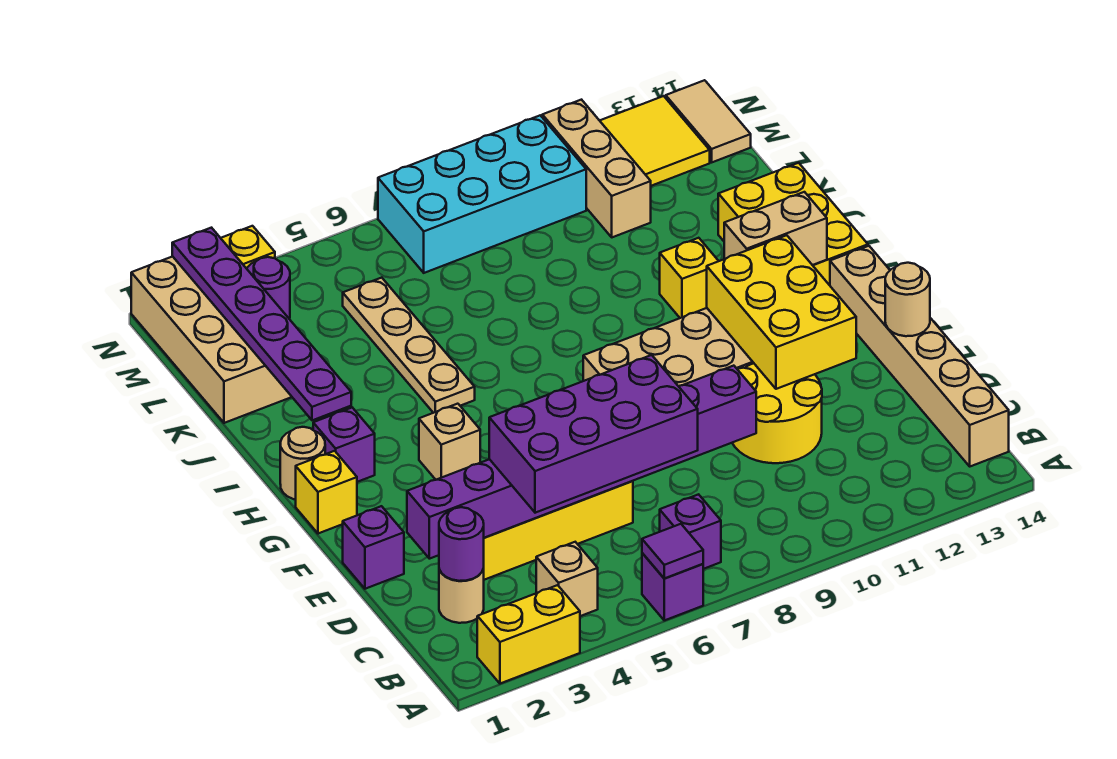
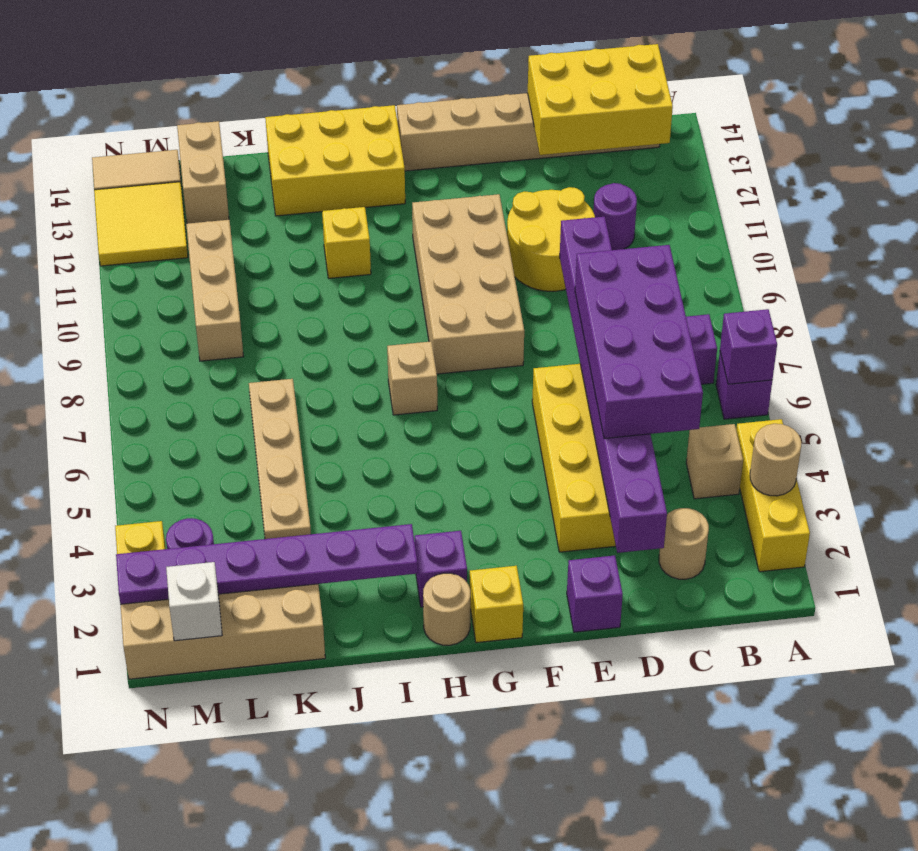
yellow 1x2 brick [477,585,580,684] -> yellow 1x3 brick [736,419,810,572]
purple 1x1 tile [642,524,703,578] -> purple 1x1 brick [720,309,777,384]
purple 1x1 round brick [439,507,484,581] -> purple 1x1 round brick moved to [593,183,637,250]
yellow 2x3 brick [707,235,856,389] -> yellow 2x3 brick moved to [528,44,673,155]
tan 1x1 round brick [885,263,930,336] -> tan 1x1 round brick moved to [750,424,801,496]
tan 1x1 brick [419,404,480,480] -> tan 1x1 brick moved to [387,341,437,415]
tan 1x2 brick [724,192,827,265] -> tan 1x2 brick moved to [177,121,229,224]
tan 1x4 plate [343,278,475,413] -> tan 1x4 plate turned to [249,379,311,539]
tan 1x3 brick [542,100,651,237] -> tan 1x3 brick turned to [186,220,243,361]
none -> white 1x1 brick [166,562,222,641]
cyan 2x4 brick [378,115,586,273] -> none

